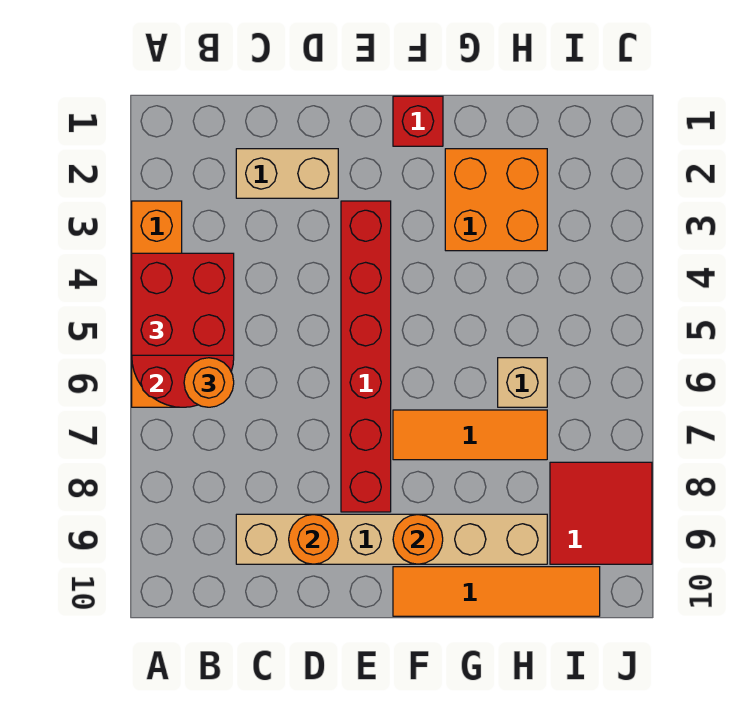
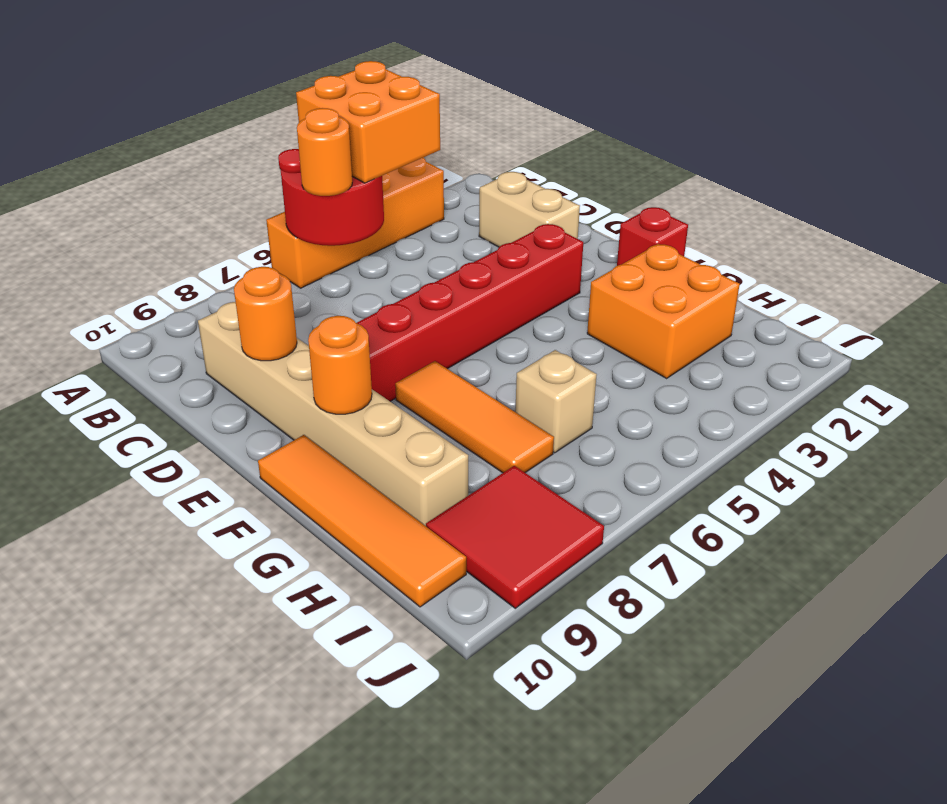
red 2x2 brick [132,253,234,355] -> orange 2x2 brick [296,61,440,183]

